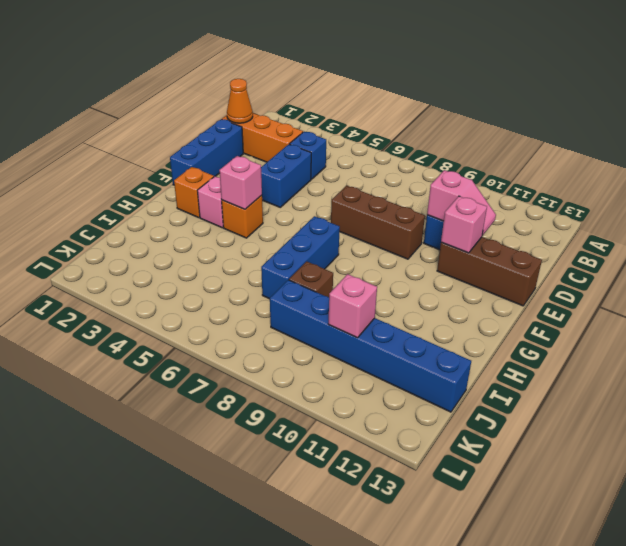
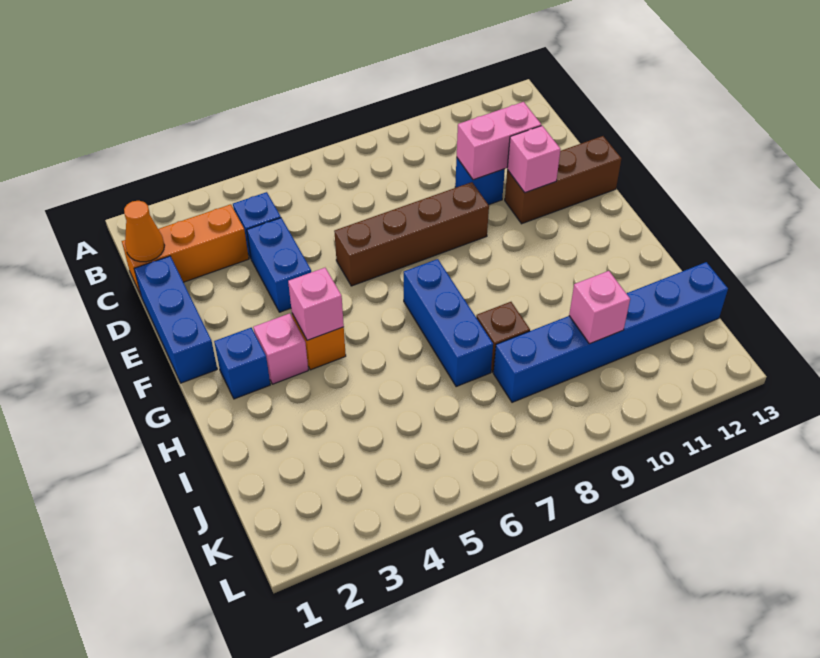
pink 1x2 slope [427,170,496,235] -> pink 1x2 brick [457,102,541,180]
brown 1x3 brick [331,186,425,259] -> brown 1x4 brick [334,182,489,286]
orange 1x1 brick [174,167,214,218] -> blue 1x1 brick [214,328,270,399]

